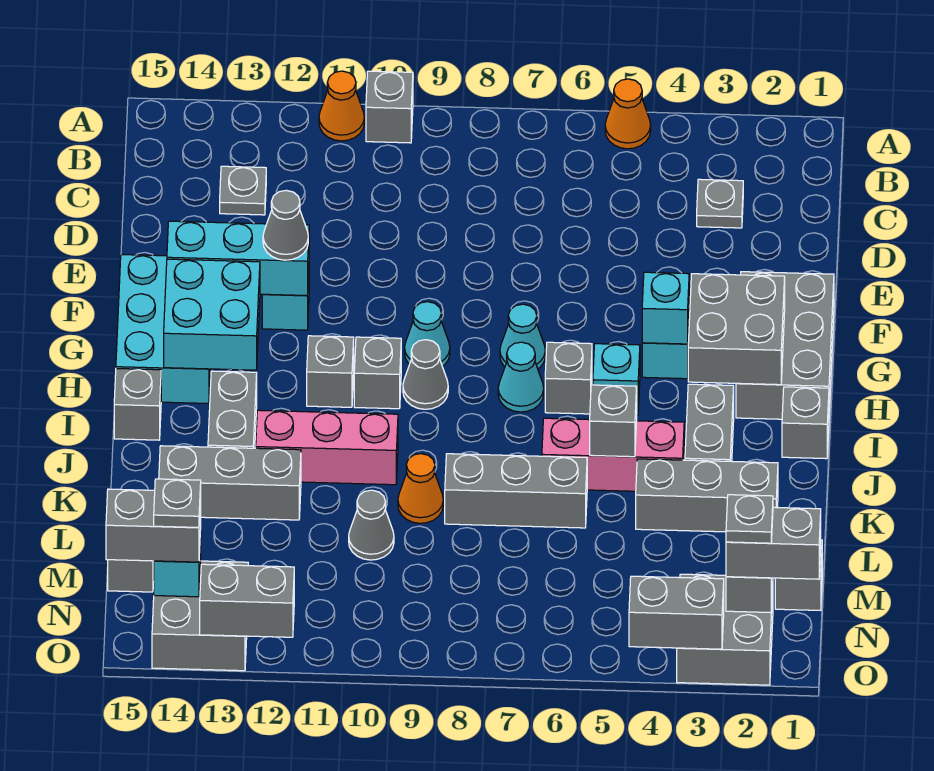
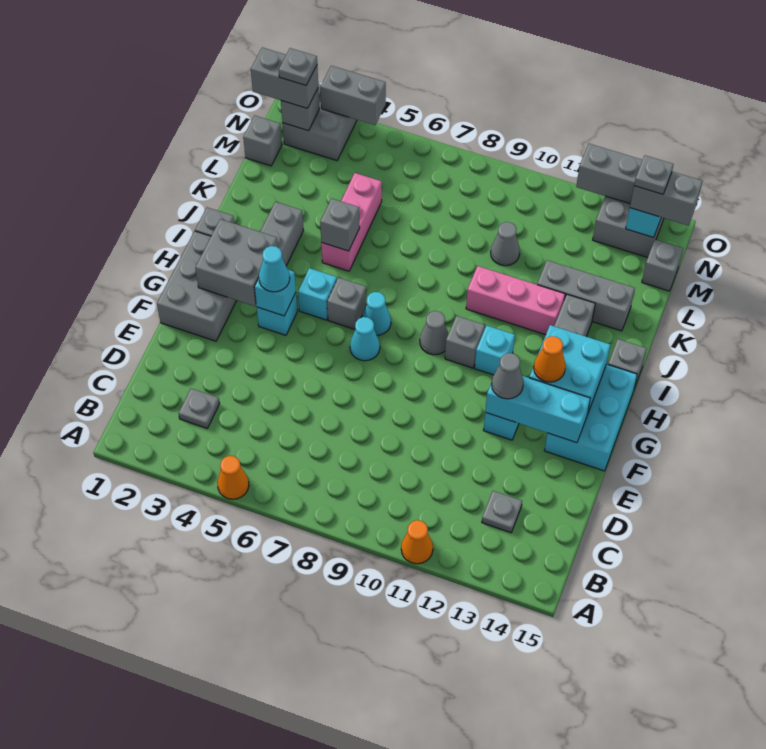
grey 1x1 brick [366,71,413,143] -> none
cyan 1x1 cone [405,302,450,366] -> cyan 1x1 cone moved to [259,246,290,292]
grey 1x1 brick [307,336,354,407] -> cyan 1x1 brick [475,326,515,375]
pink 1x3 brick [542,418,684,491] -> pink 1x3 brick turned to [321,173,382,271]
grey 1x3 brick [636,459,778,532] -> none
grey 1x3 brick [445,454,587,528] -> none
orange 1x1 cone [398,454,443,523] -> orange 1x1 cone moved to [534,336,566,382]

